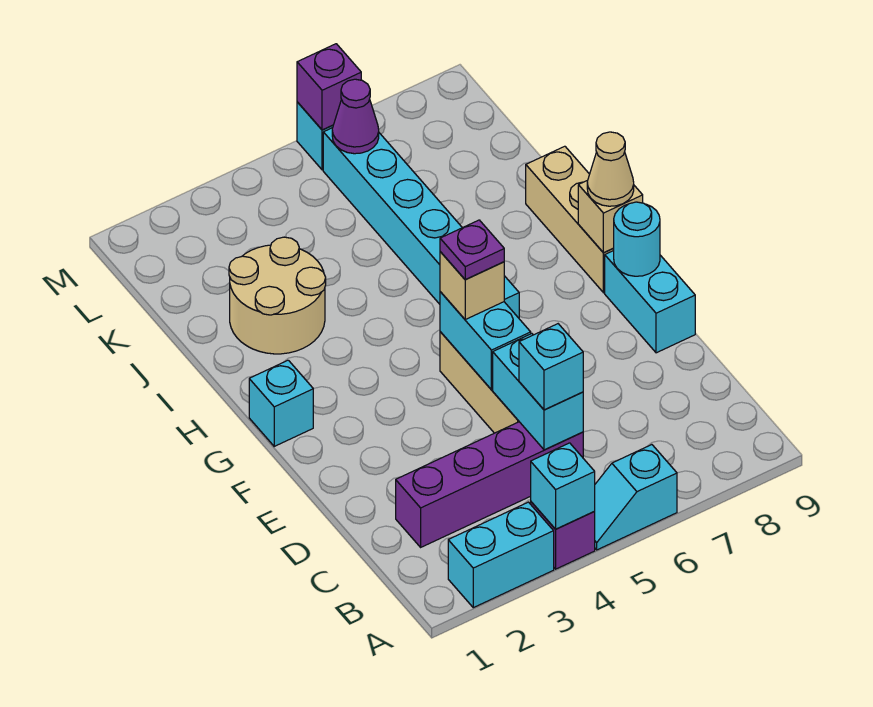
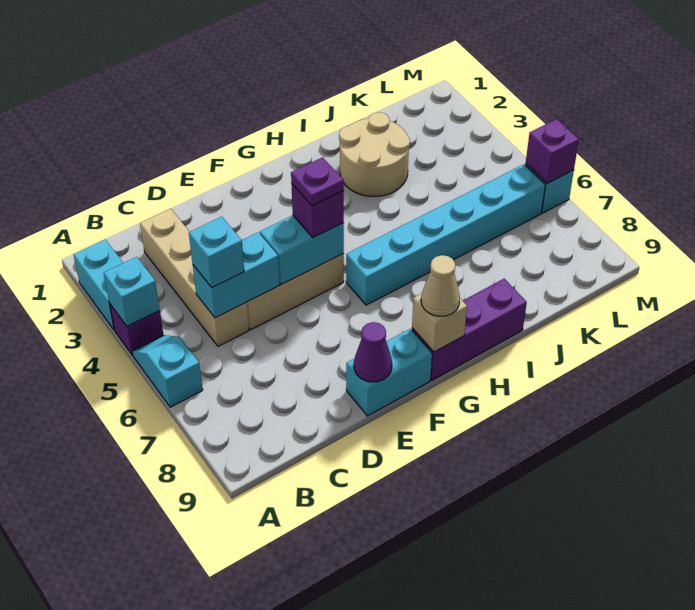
purple 1x4 brick [396,422,583,547] -> tan 1x4 brick [140,209,249,346]
tan 1x1 brick [440,252,504,319] -> purple 1x1 brick [291,184,344,238]
cyan 1x1 round brick [614,202,660,276] -> none
cyan 1x1 brick [249,360,313,446] -> none
tan 1x3 brick [526,146,614,293] -> purple 1x3 brick [412,279,527,380]
purple 1x1 cone [332,79,379,154] -> purple 1x1 cone moved to [354,322,392,382]

